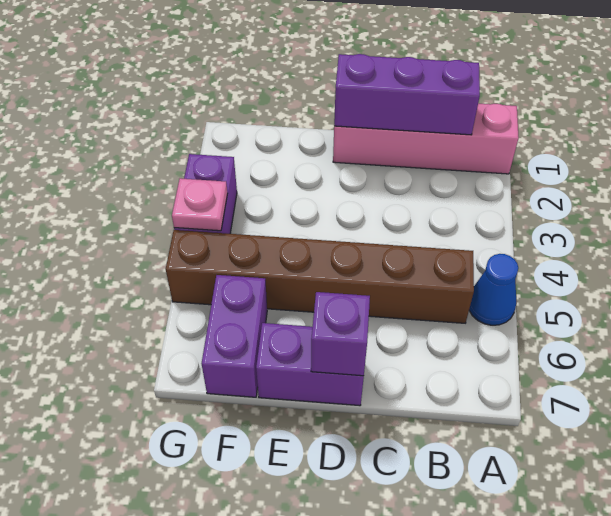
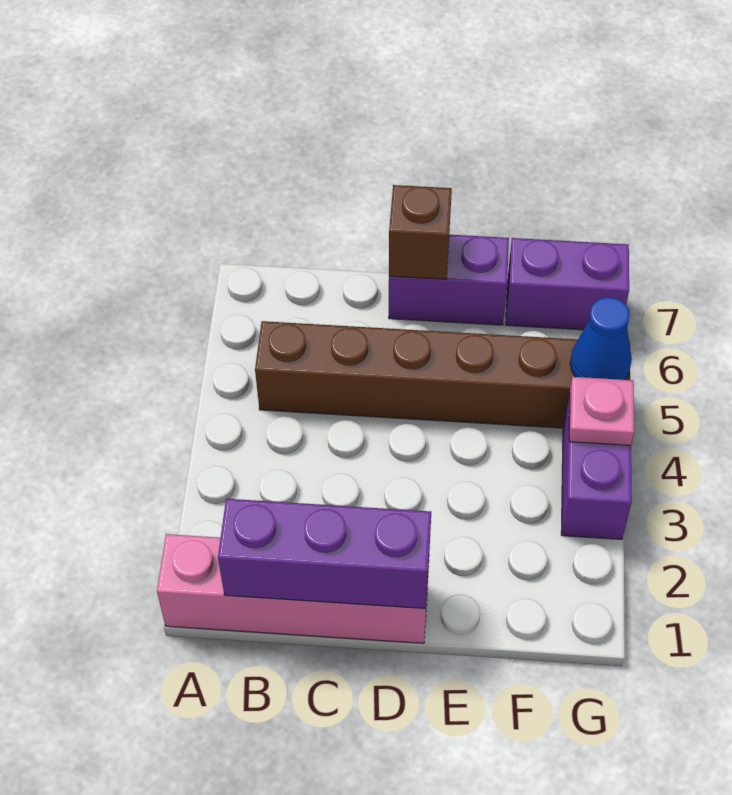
blue 1x1 cone [469,254,518,325] -> blue 1x1 cone moved to [570,297,632,380]
purple 1x1 brick [311,292,370,376] -> brown 1x1 brick [389,185,452,279]
purple 1x2 brick [202,275,267,397] -> purple 1x2 brick turned to [506,238,629,330]

